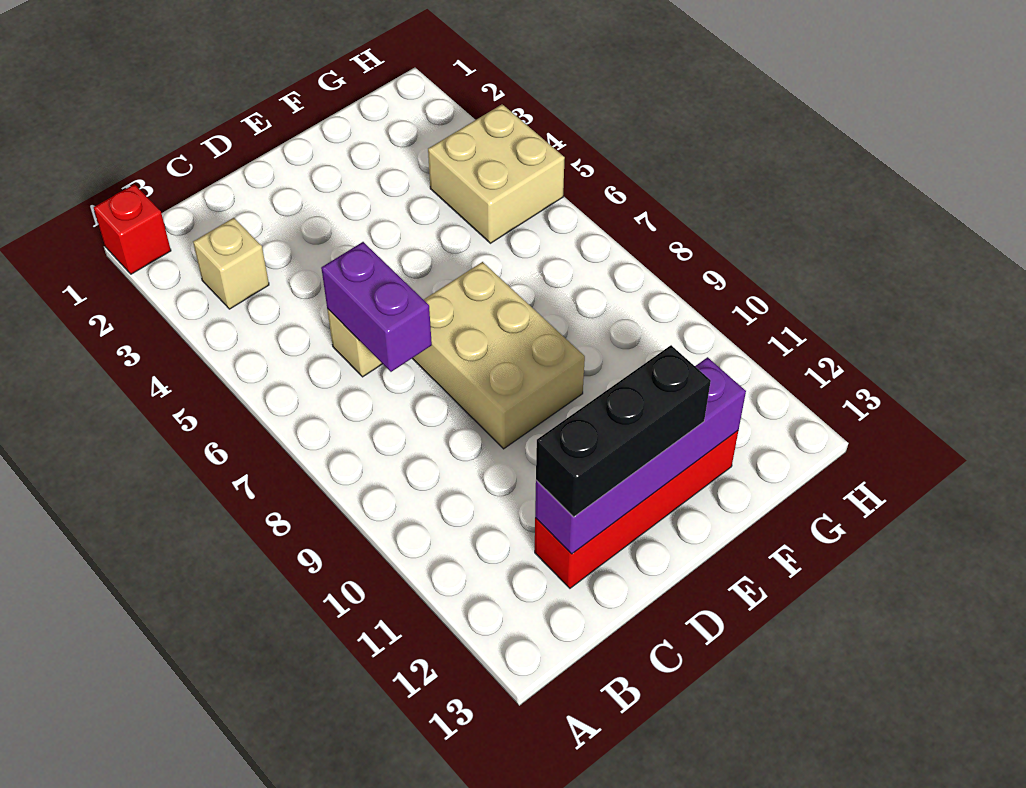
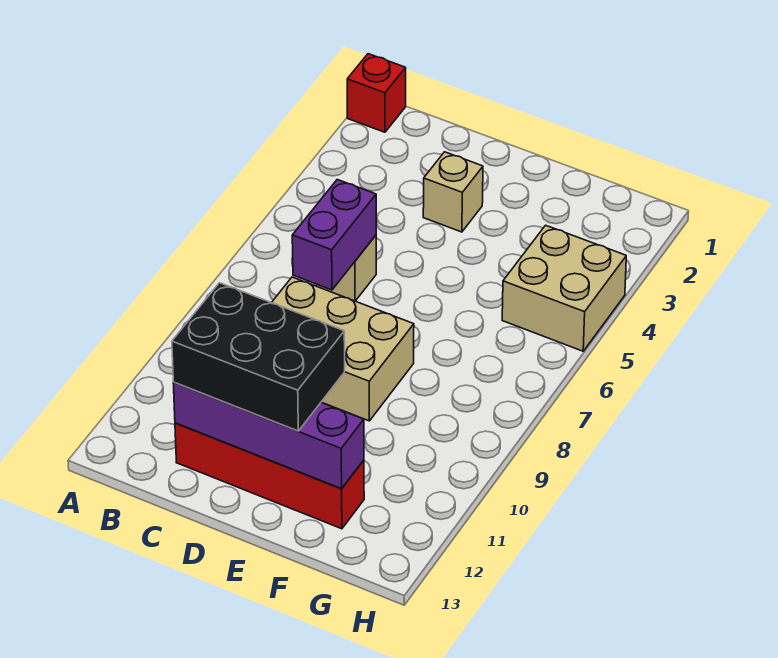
tan 1x1 brick [193,218,269,309] -> tan 1x1 brick moved to [423,152,483,232]
black 1x3 brick [536,345,711,517] -> black 2x3 brick [172,283,345,431]
tan 2x3 brick [412,262,585,449] -> tan 2x3 brick turned to [272,277,414,421]

